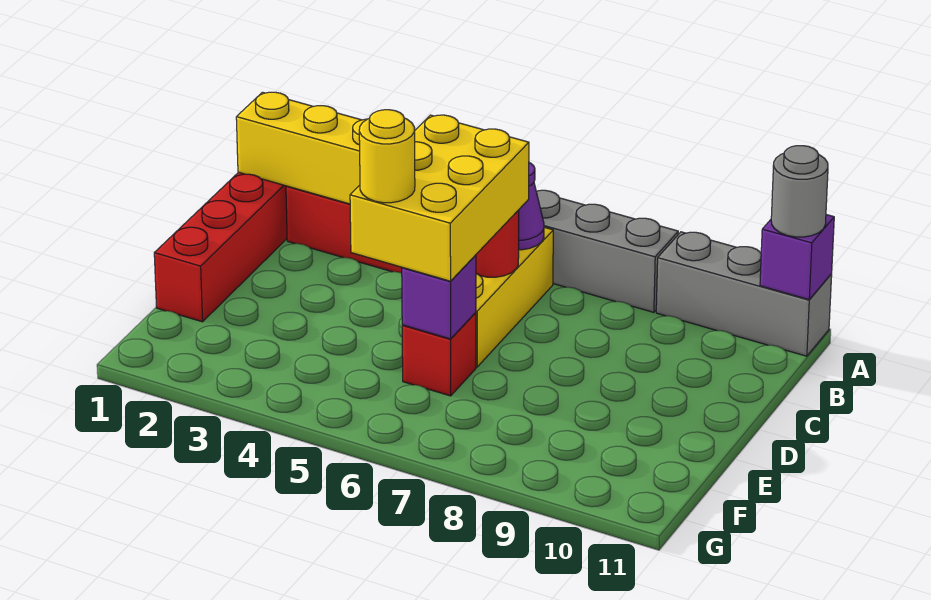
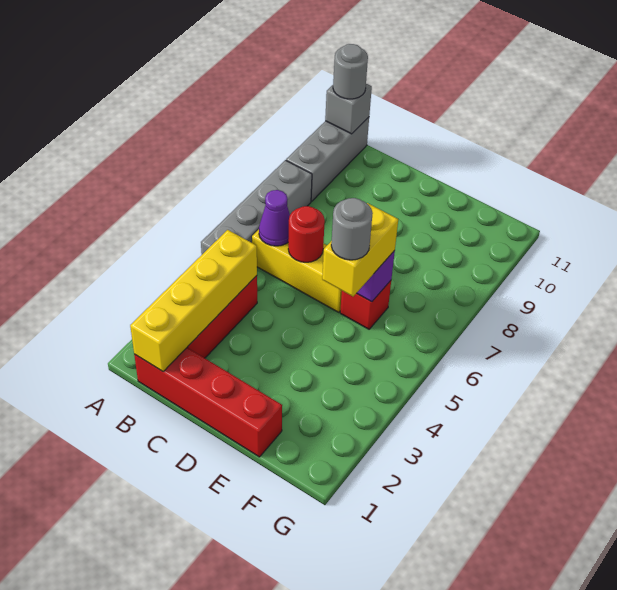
purple 1x1 brick [760,215,834,300] -> grey 1x1 brick [325,84,372,134]
yellow 2x3 brick [350,115,529,281] -> yellow 1x2 brick [322,203,398,296]
yellow 1x1 round brick [359,110,415,203] -> grey 1x1 round brick [331,198,373,260]

